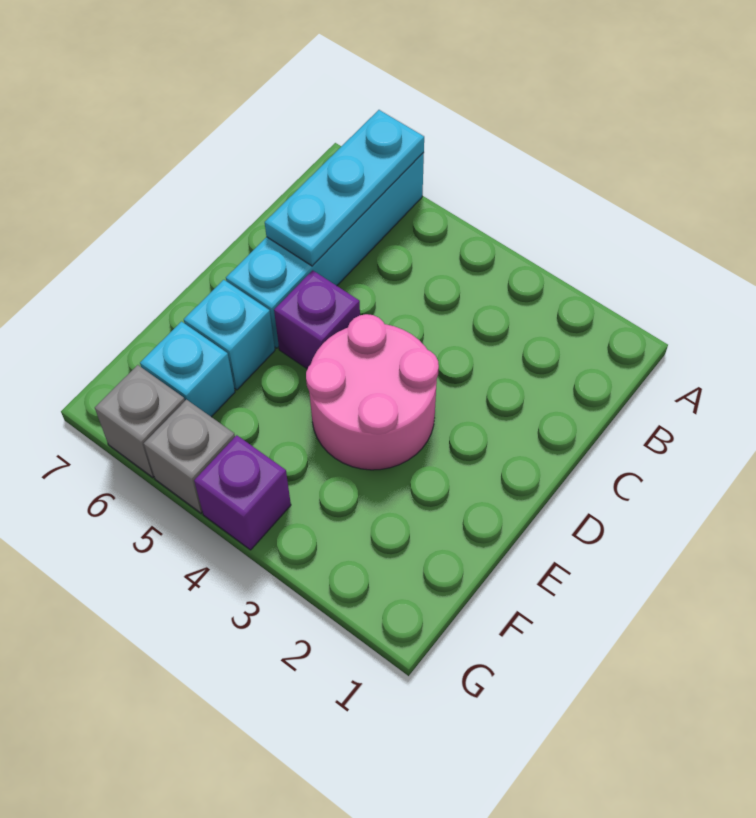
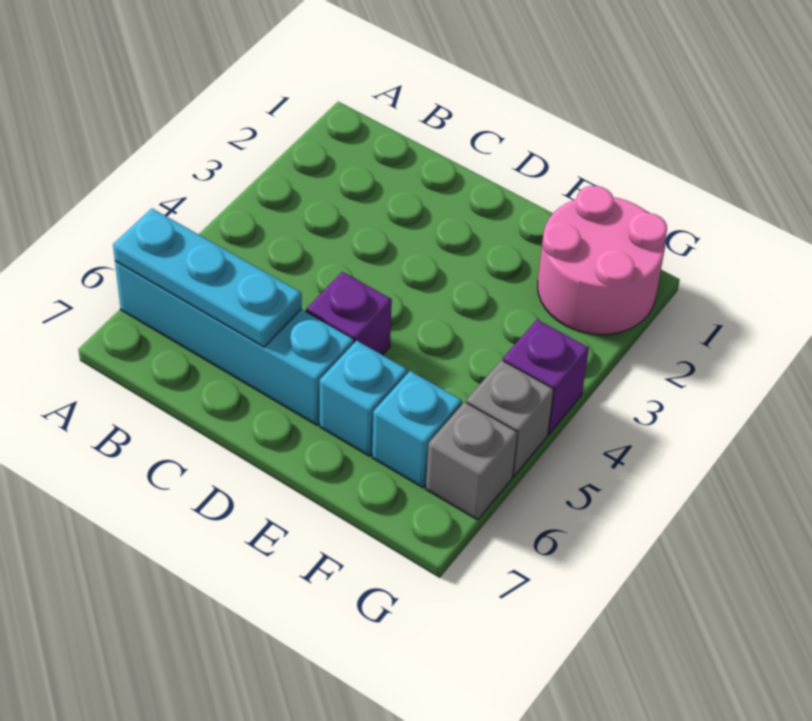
pink 2x2 round brick [306,314,439,470] -> pink 2x2 round brick moved to [538,186,667,335]

